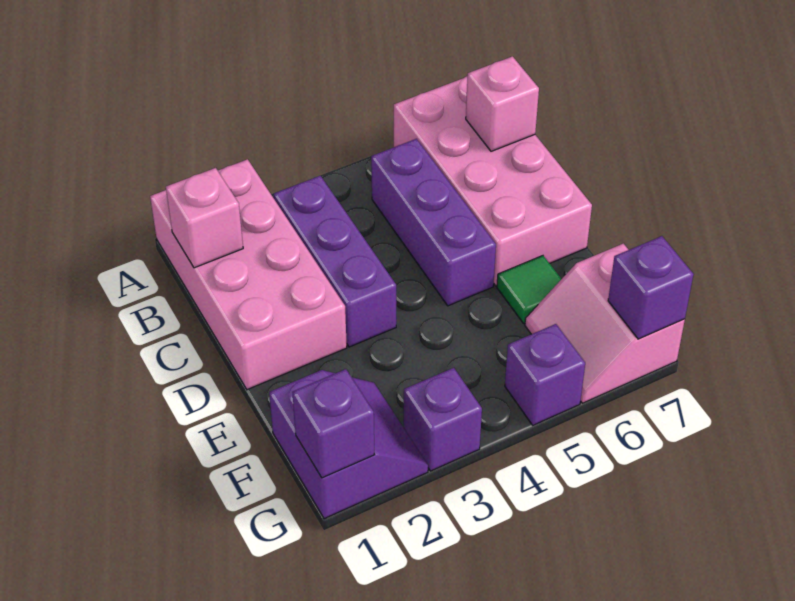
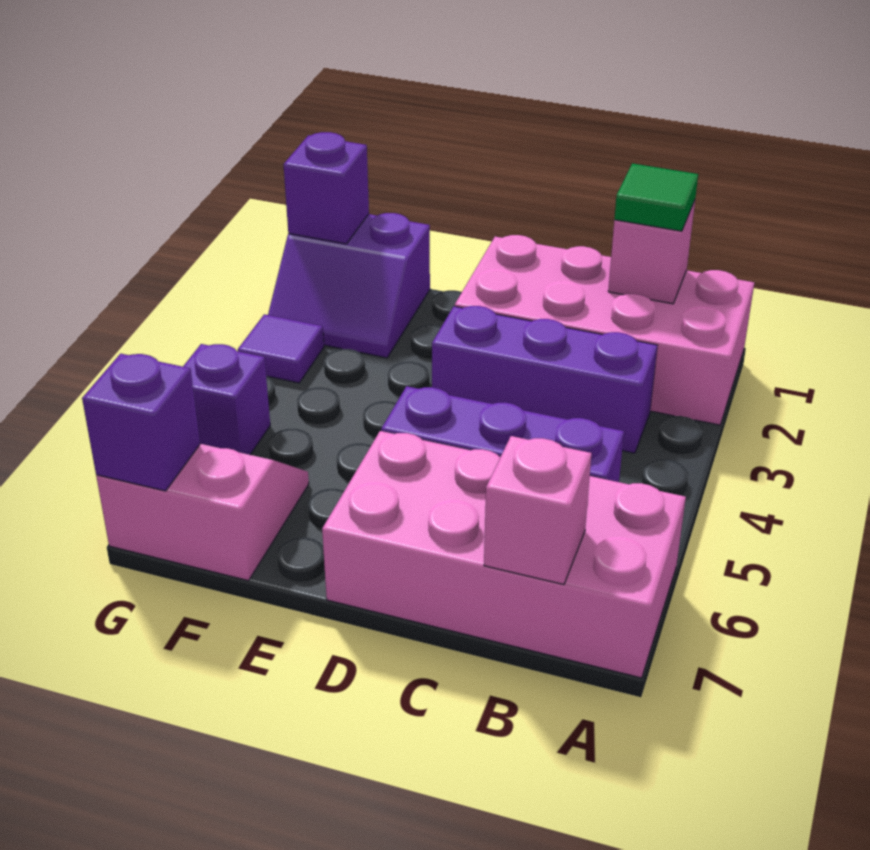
green 1x1 tile [497,256,561,323] -> green 1x1 tile moved to [614,163,698,231]
purple 1x1 brick [404,368,482,471] -> purple 1x1 tile [238,314,324,383]

